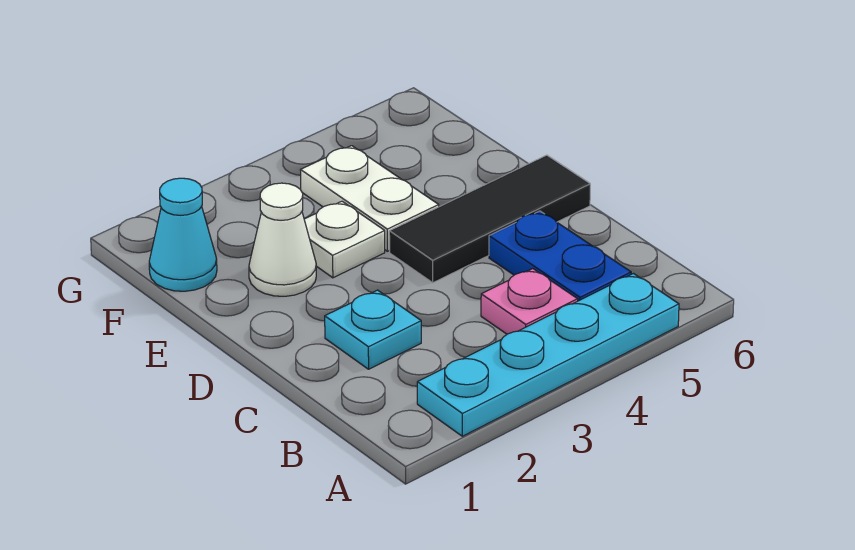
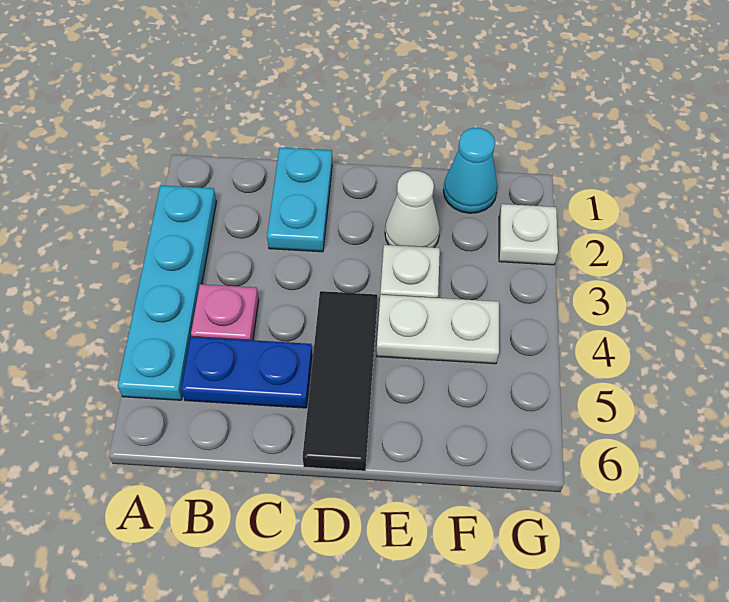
cyan 1x1 plate [325,290,421,369] -> cyan 1x2 plate [267,147,332,252]
none -> white 1x1 plate [499,204,558,265]

